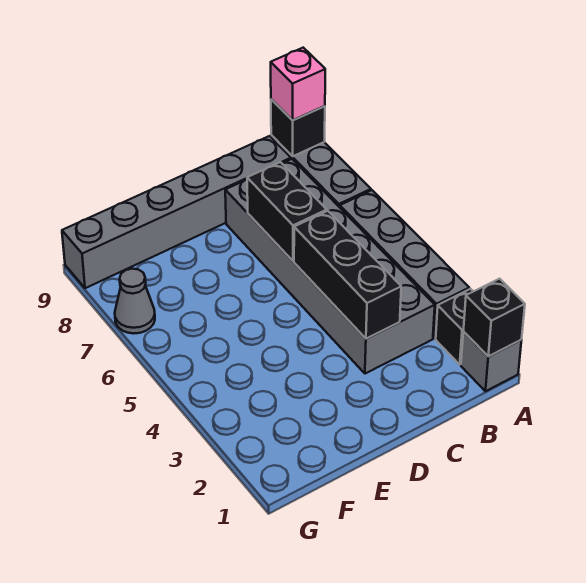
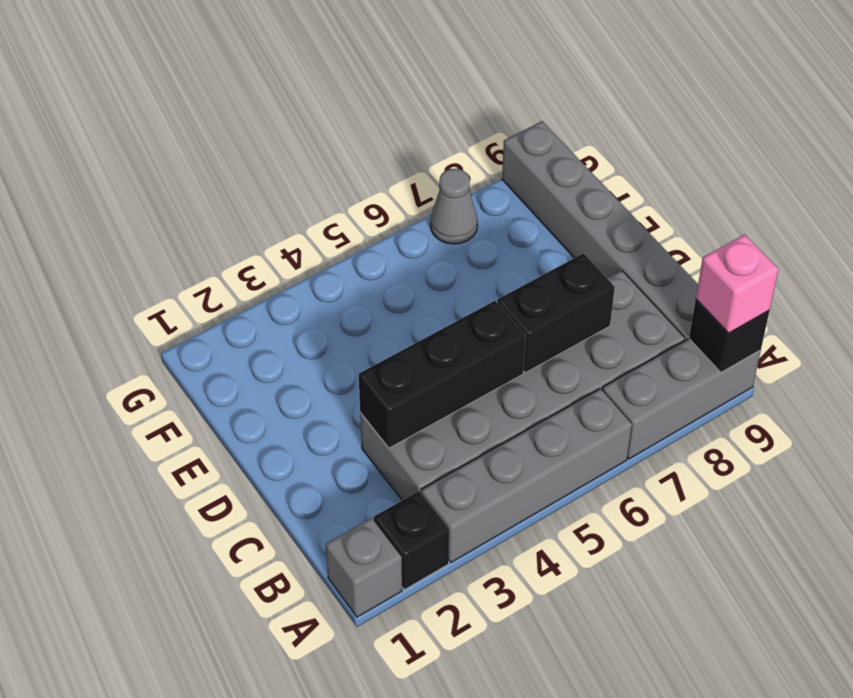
black 1x1 brick [463,279,525,356] -> none

